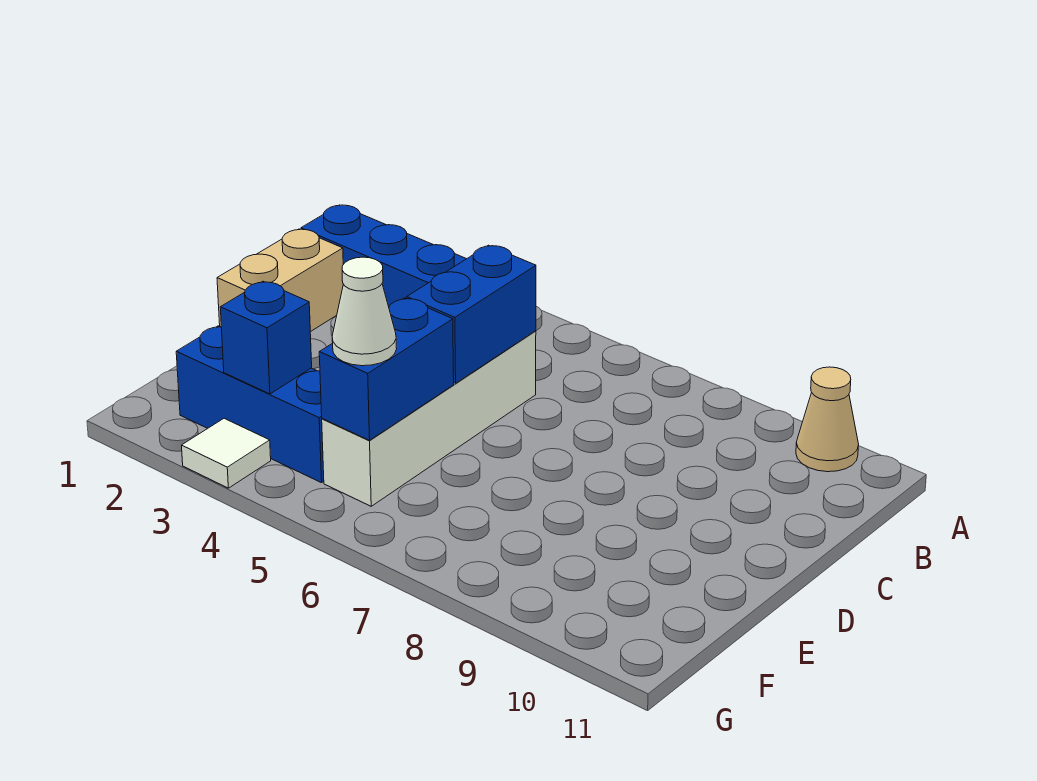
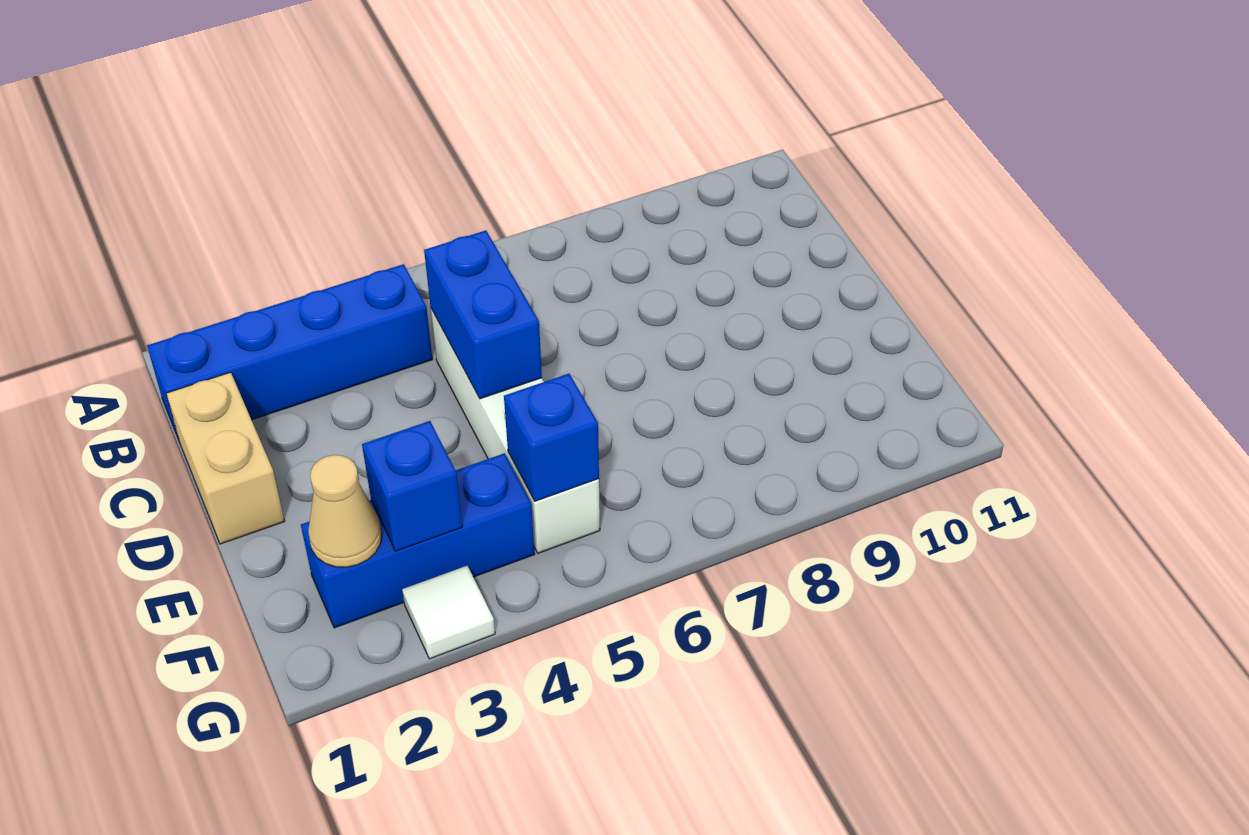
tan 1x1 cone [796,367,859,472] -> tan 1x1 cone moved to [308,455,382,567]
blue 1x2 brick [319,298,454,440] -> blue 1x1 brick [504,374,599,501]
white 1x1 cone [332,257,397,366] -> none

